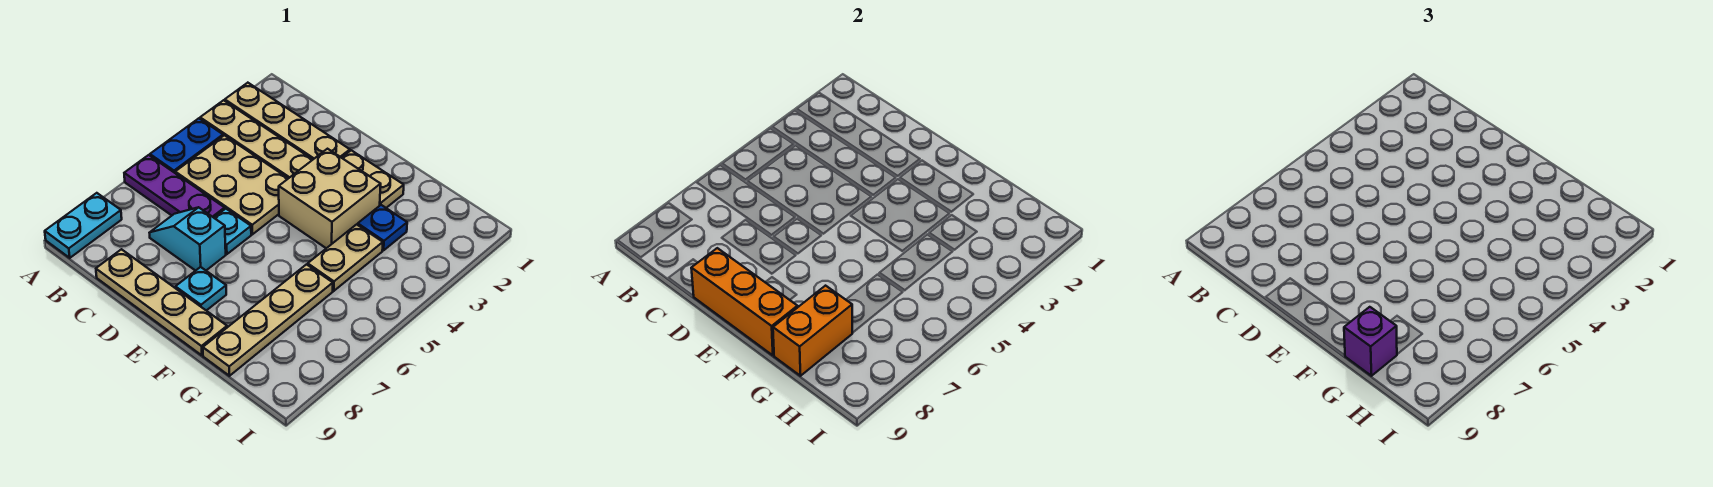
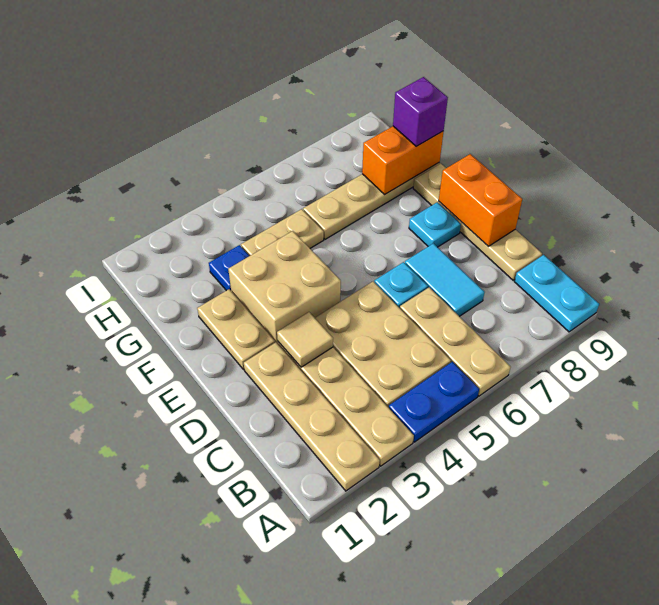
purple 1x3 plate [124,155,225,218] -> tan 1x3 plate [400,287,511,396]
cyan 1x2 plate [45,193,122,258] -> cyan 1x2 plate turned to [514,255,599,332]
cyan 1x2 slope [150,207,226,271] -> cyan 1x2 tile [405,243,485,316]
none -> tan 1x1 tile [277,312,333,367]
orange 1x3 brick [691,248,798,355] -> orange 1x2 brick [439,154,522,246]

